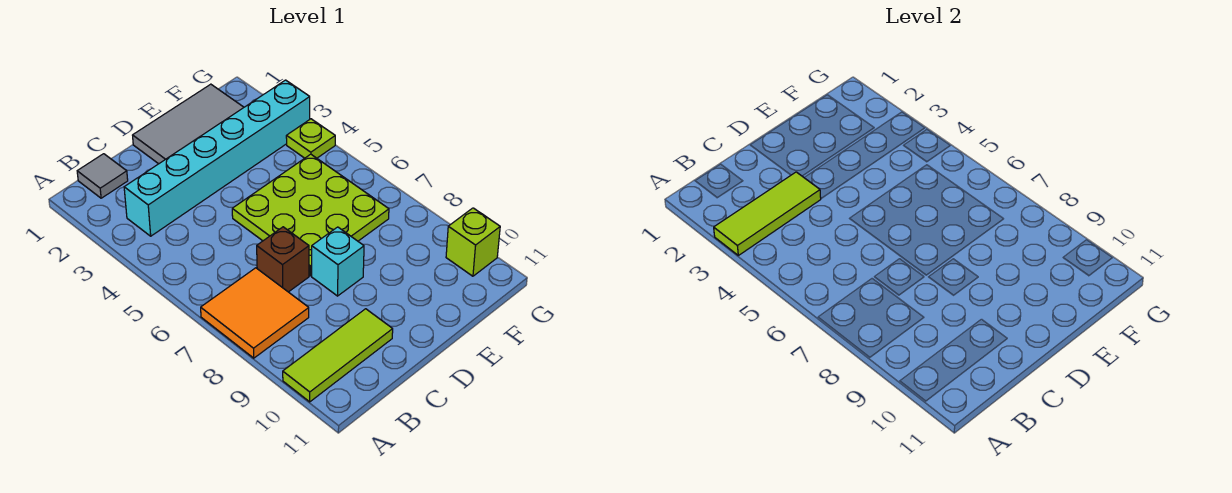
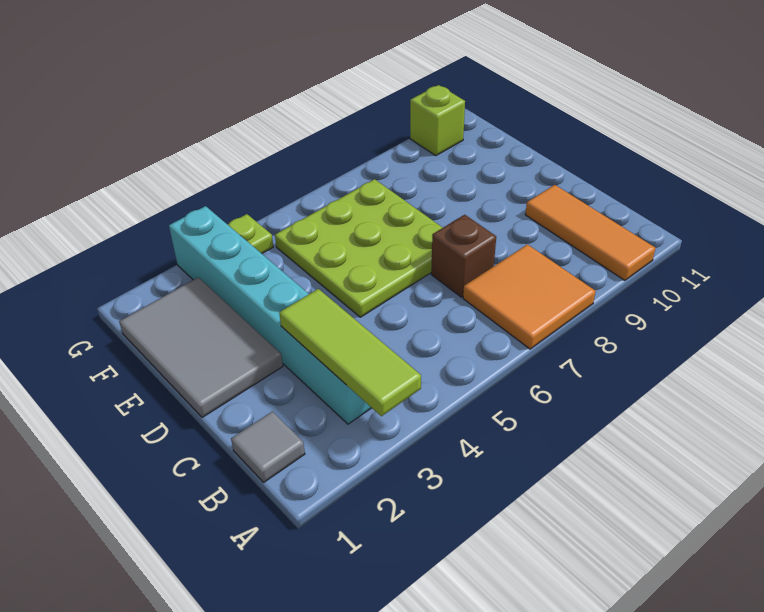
lime 1x3 tile [283,309,393,402] -> orange 1x3 tile [525,185,656,280]
cyan 1x1 brick [312,227,364,296] -> none

